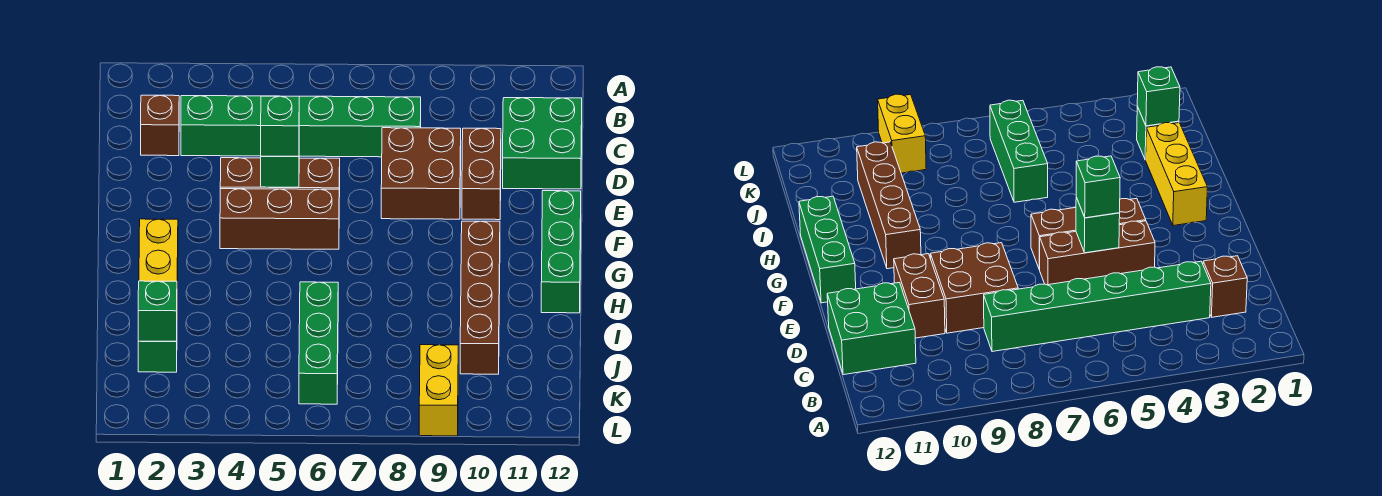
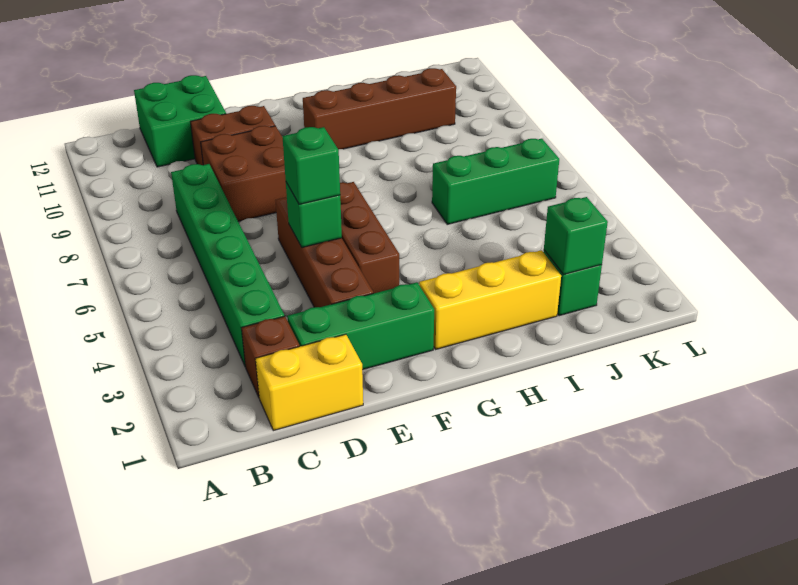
brown 1x3 brick [220,158,340,197] -> brown 1x4 brick [276,197,373,307]
green 1x3 brick [541,191,581,313] -> green 1x3 brick moved to [287,282,434,370]
yellow 1x2 brick [419,345,458,436] -> yellow 1x2 brick moved to [256,334,363,431]

